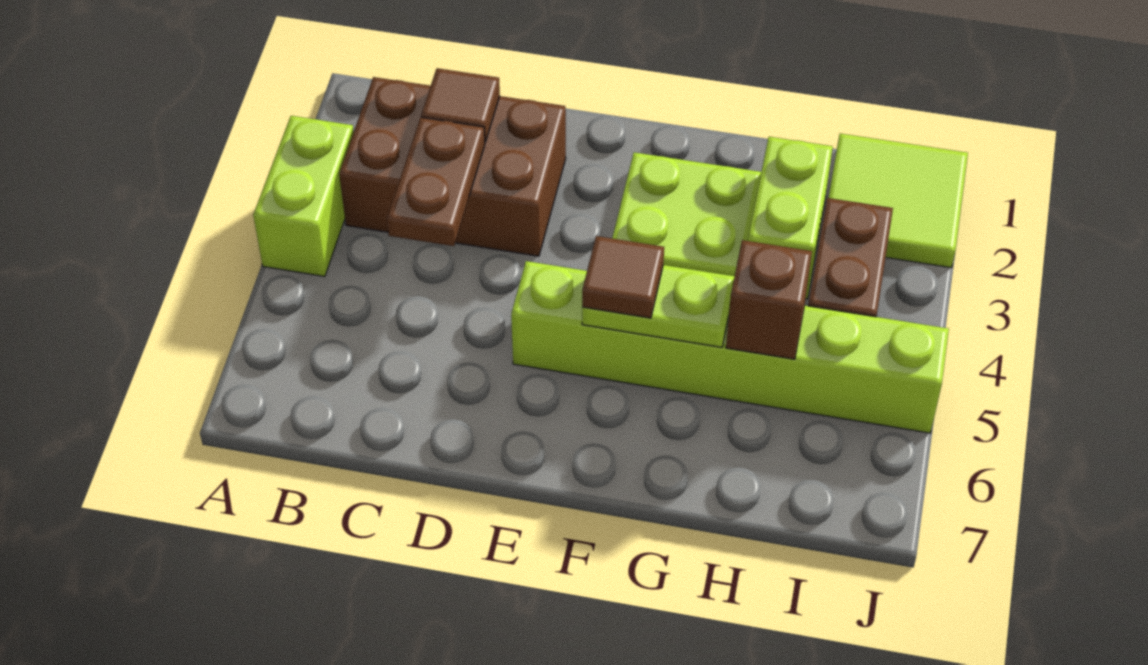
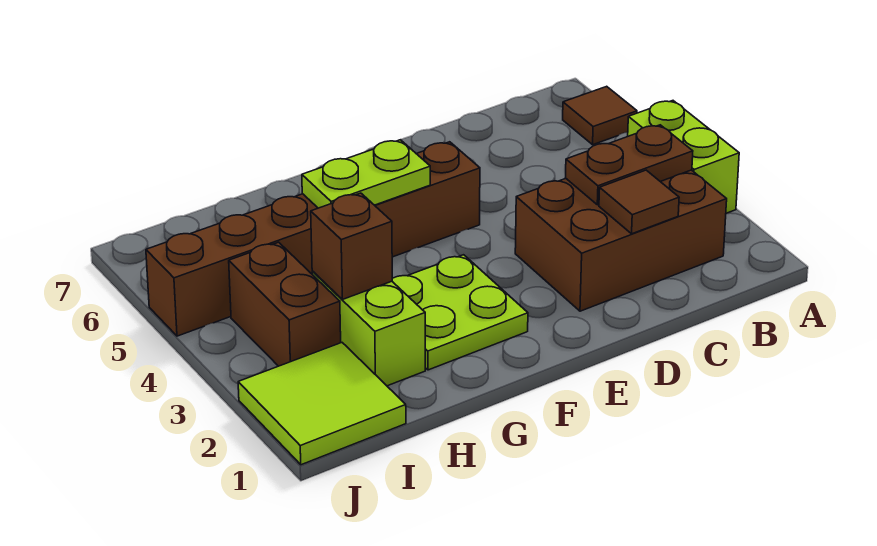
brown 1x2 plate [387,117,485,246] -> brown 1x2 plate turned to [566,125,693,205]
lime 1x6 brick [511,261,949,433] -> brown 1x6 brick [146,142,480,336]
brown 1x1 tile [582,236,664,318] -> brown 1x1 tile moved to [563,86,637,145]
brown 1x1 brick [726,240,812,359] -> brown 1x1 brick moved to [311,193,392,300]

